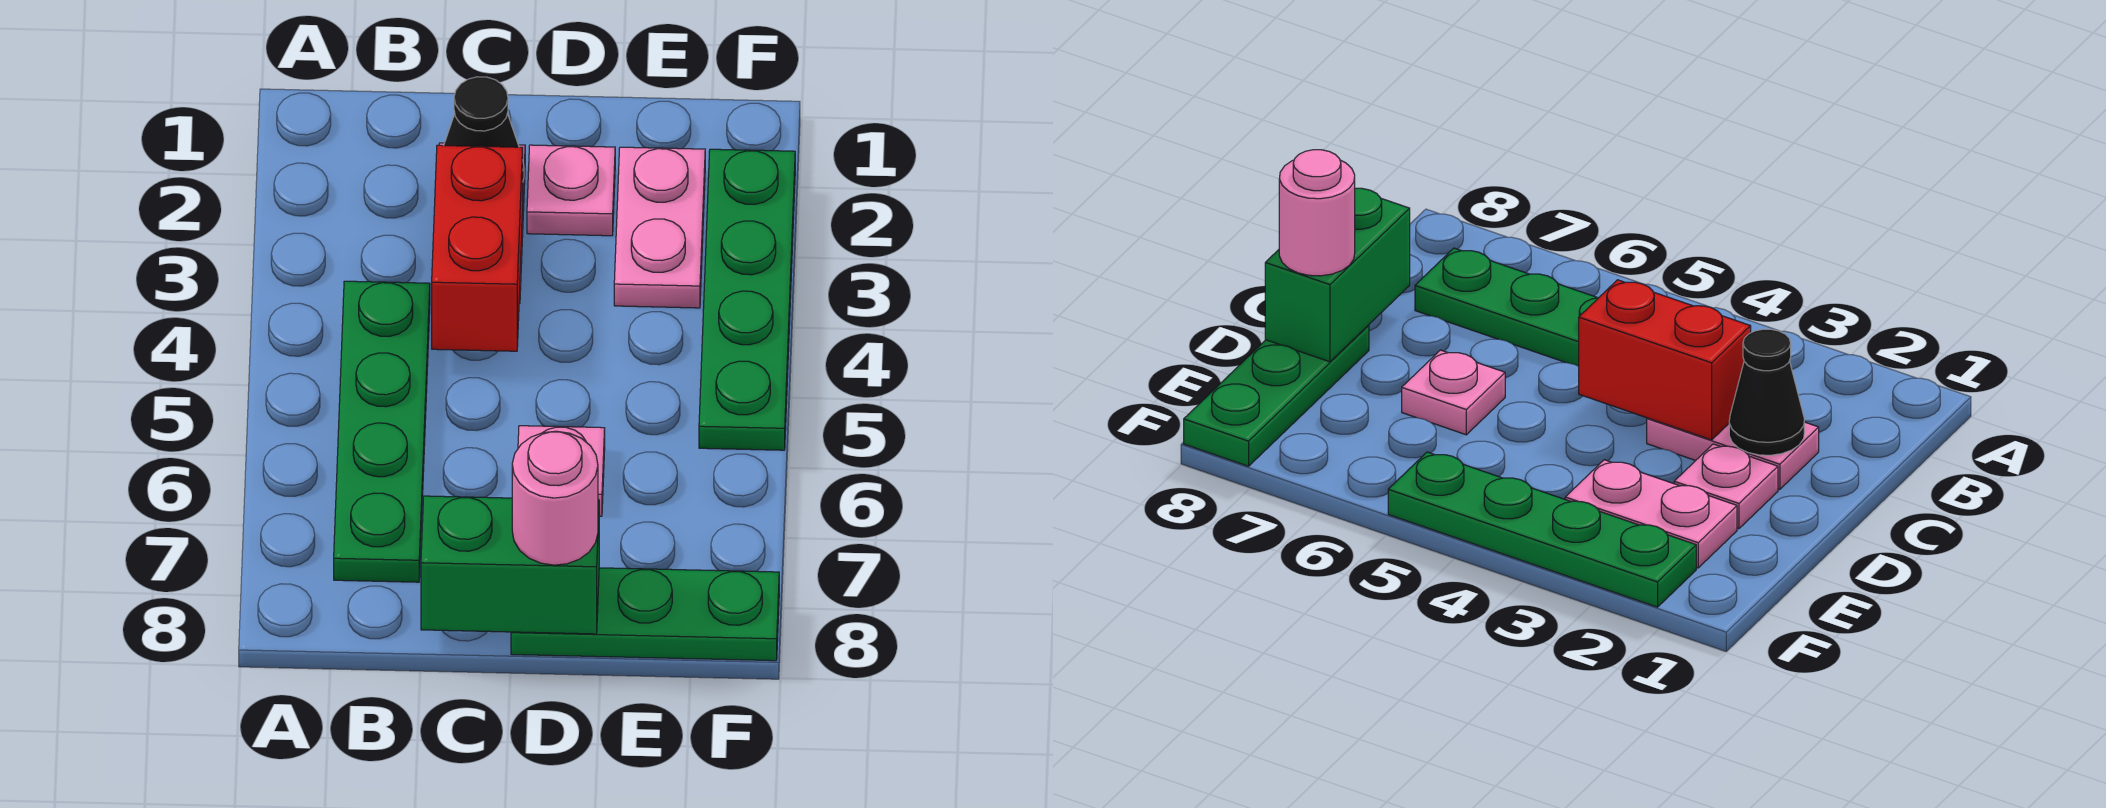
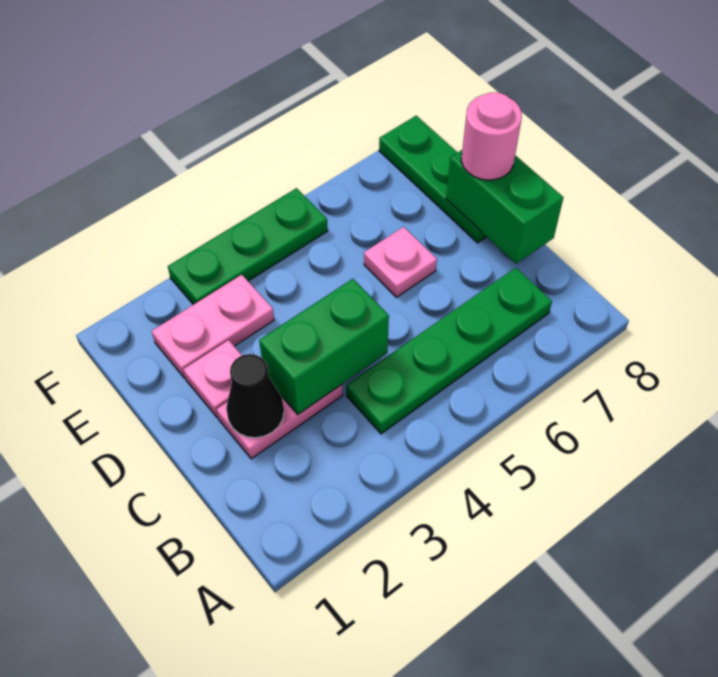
red 1x2 brick [432,145,523,351] -> green 1x2 brick [259,279,389,414]
green 1x4 plate [699,149,795,450] -> green 1x3 plate [168,188,328,305]

